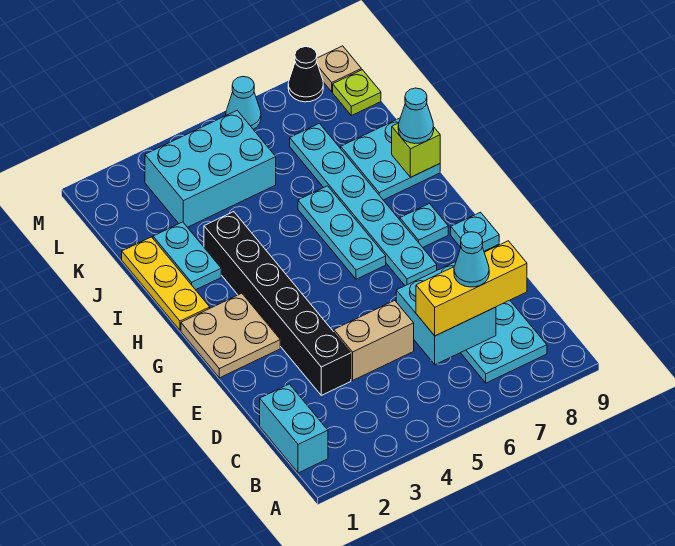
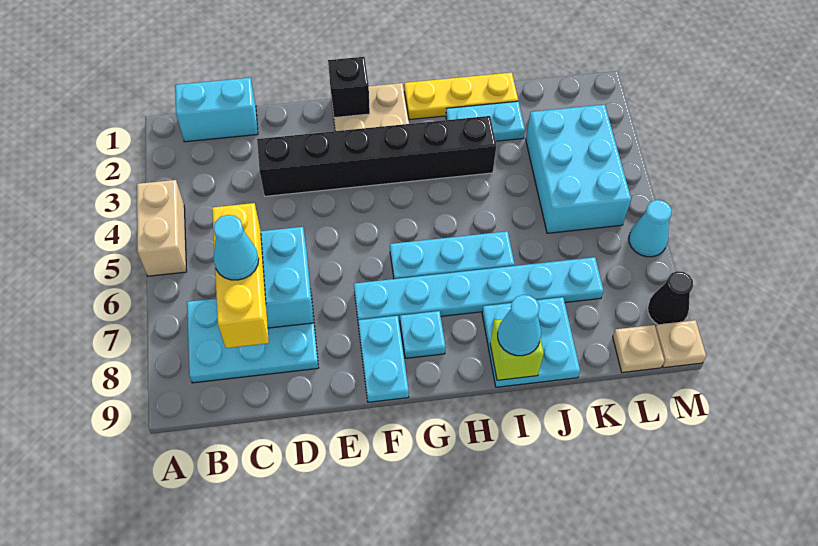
tan 1x2 brick [334,300,414,380] -> tan 1x2 brick moved to [137,180,187,276]
none -> black 1x1 brick [328,57,370,118]
cyan 1x1 plate [451,212,499,251] -> cyan 1x2 plate [358,316,409,402]
lime 1x1 plate [333,70,381,116] -> tan 1x1 plate [613,325,664,373]

